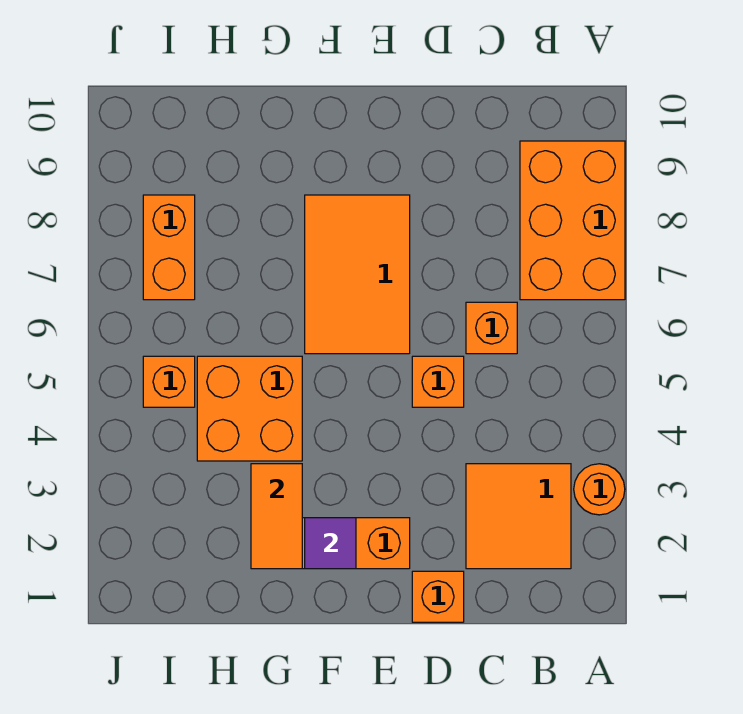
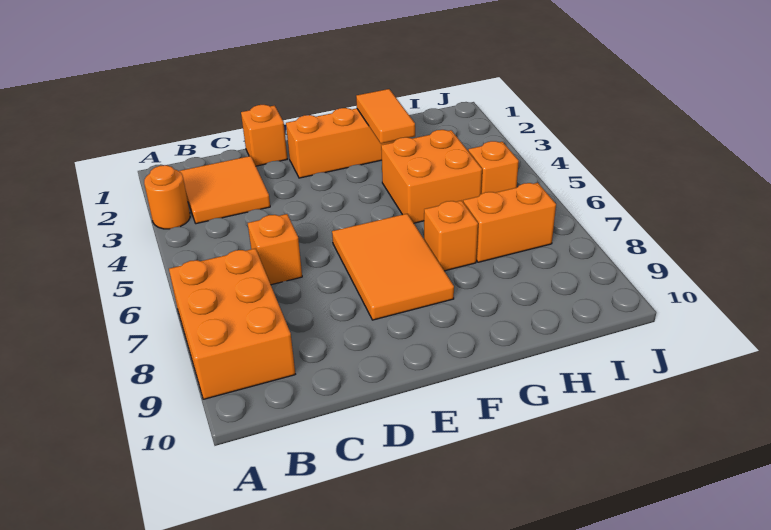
orange 1x1 brick [412,356,464,407] -> orange 1x1 brick moved to [424,201,478,271]
purple 1x1 tile [305,518,356,569] -> none
orange 1x2 brick [143,195,195,300] -> orange 1x2 brick turned to [463,183,556,262]

